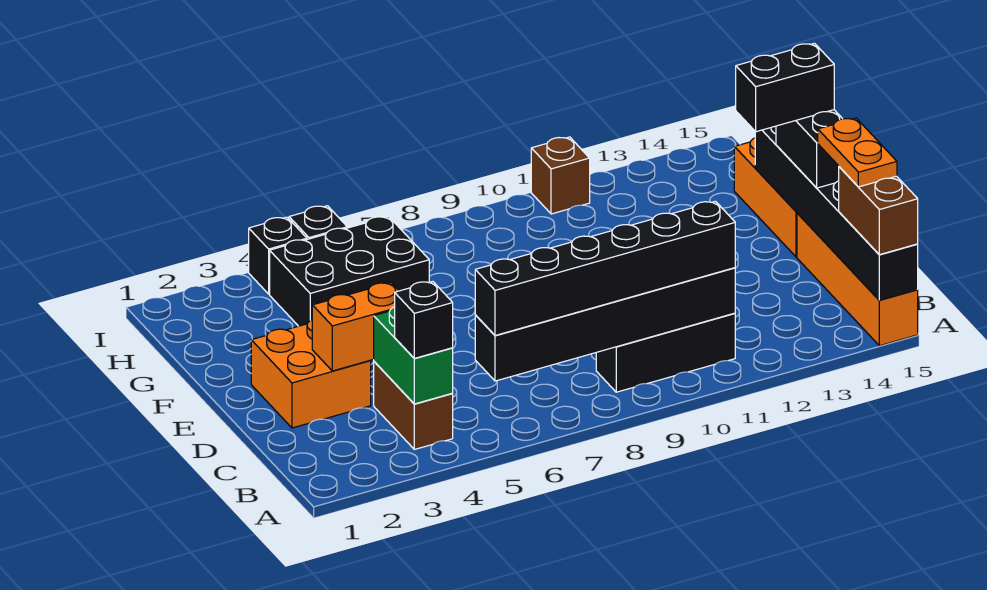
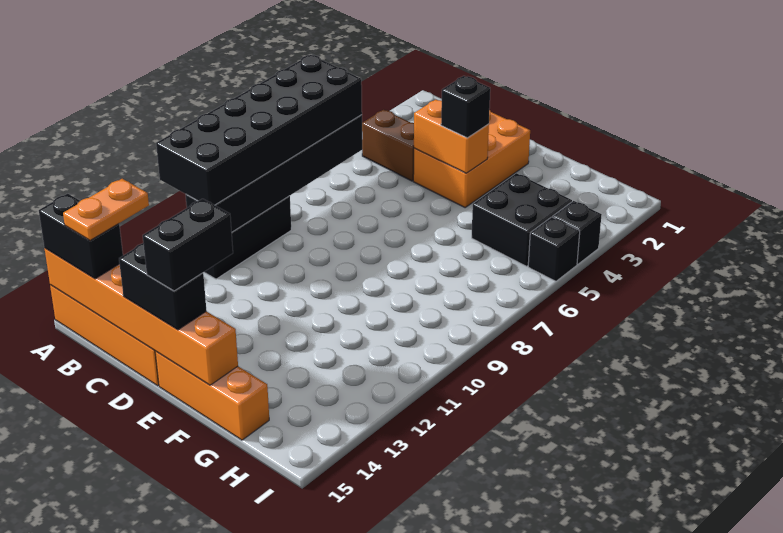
black 1x6 brick [755,126,918,300] -> orange 1x6 brick [44,248,238,385]
brown 1x2 brick [839,167,918,255] -> black 1x2 brick [39,194,123,279]
green 1x2 brick [374,307,453,404] -> none
black 1x1 brick [395,282,453,358] -> black 1x1 brick moved to [441,76,490,138]
black 1x6 brick [475,201,735,336] -> black 2x6 brick [156,55,362,205]
orange 1x2 plate [818,118,897,187] -> orange 1x2 plate turned to [63,179,149,240]
orange 2x2 brick [251,320,371,428] -> orange 2x3 brick [413,110,530,207]
orange 1x2 brick [312,283,399,371] -> orange 1x2 brick turned to [414,99,489,173]
black 2x3 brick [270,217,429,326] -> black 2x2 brick [472,173,572,266]
brown 1x1 brick [531,137,590,214] -> none

